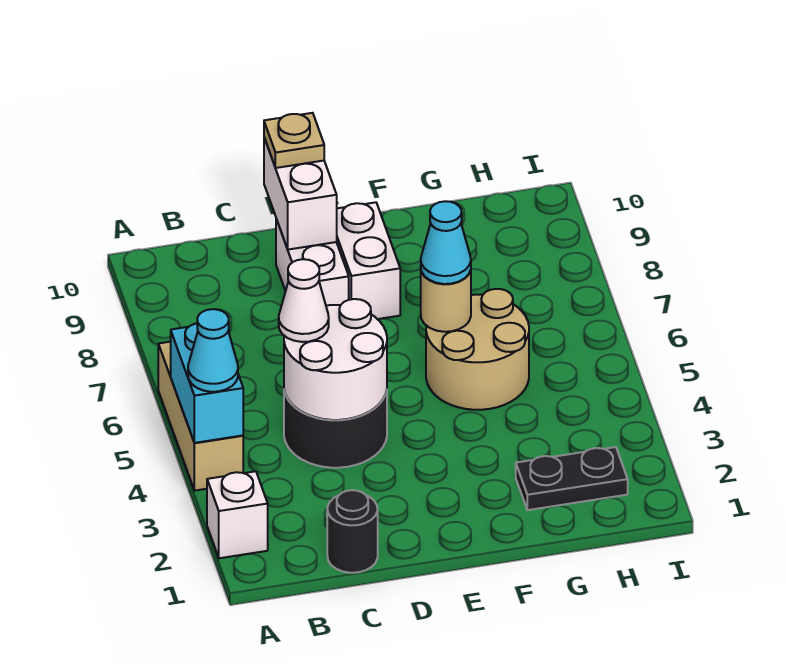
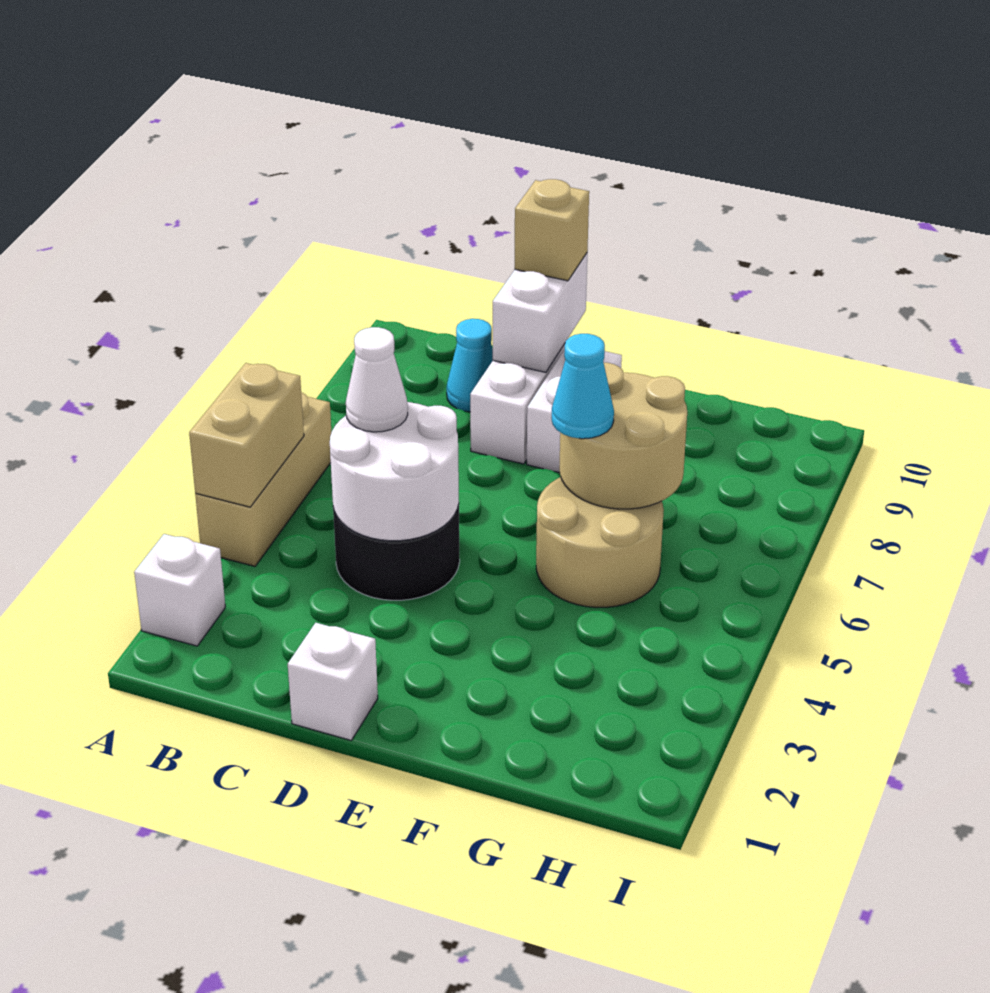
cyan 1x2 brick [171,324,243,443] -> tan 1x2 brick [189,363,304,507]
cyan 1x1 cone [188,309,238,392] -> cyan 1x1 cone moved to [447,319,493,412]
black 1x1 round brick [327,490,378,573] -> none
none -> white 1x1 brick [288,623,378,740]
tan 1x1 plate [264,113,324,168] -> tan 1x1 brick [515,179,589,281]
tan 1x1 round brick [421,270,471,332] -> tan 2x2 round brick [559,363,687,509]
black 1x2 plate [516,447,628,510] -> none

